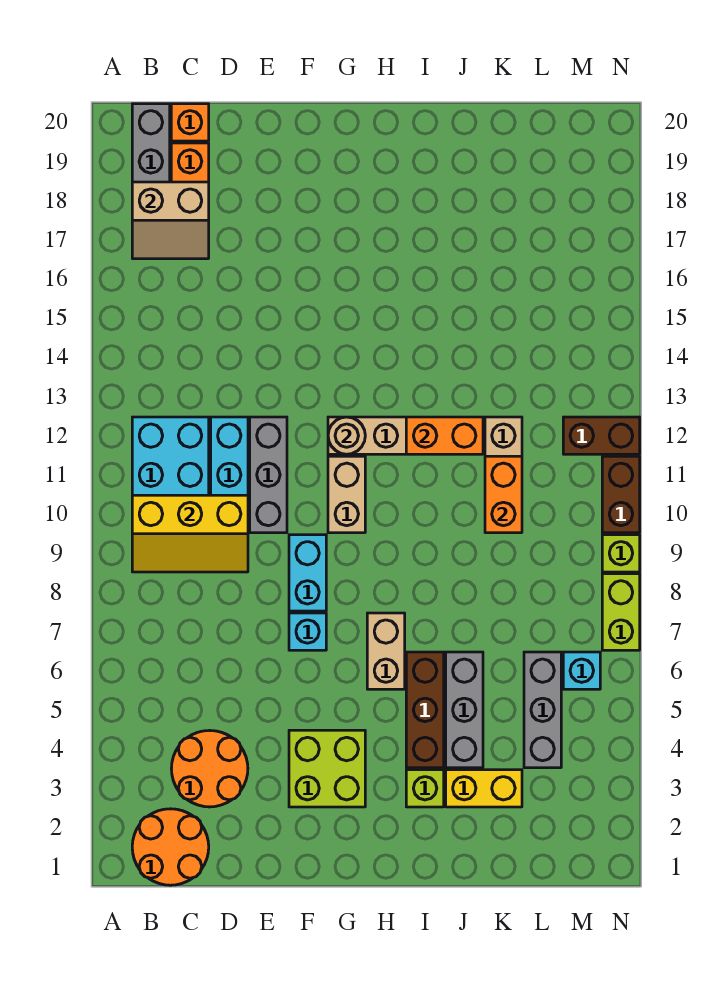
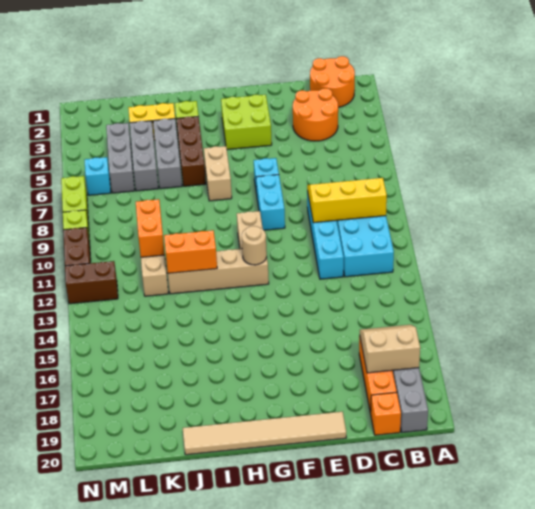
grey 1x3 brick [250,417,287,533] -> grey 1x3 brick moved to [130,121,158,191]
none -> tan 1x6 tile [183,412,346,455]

